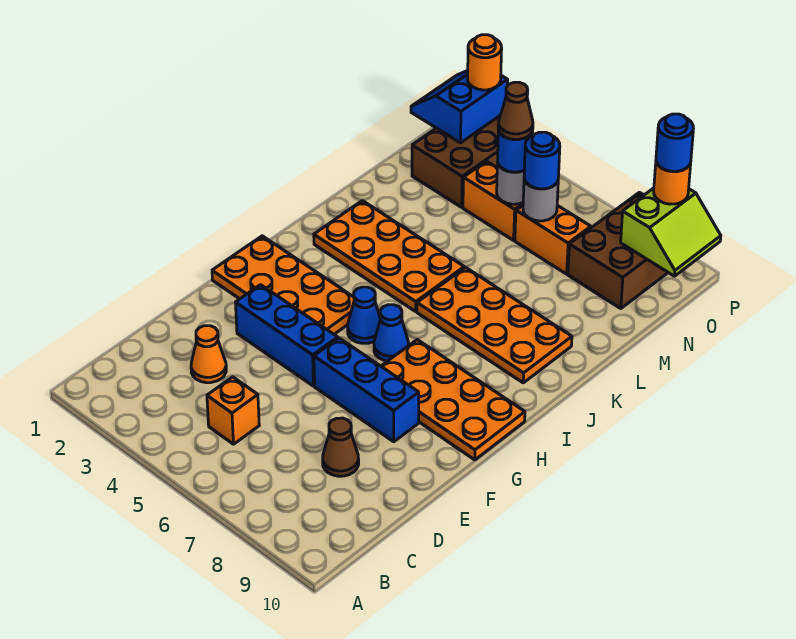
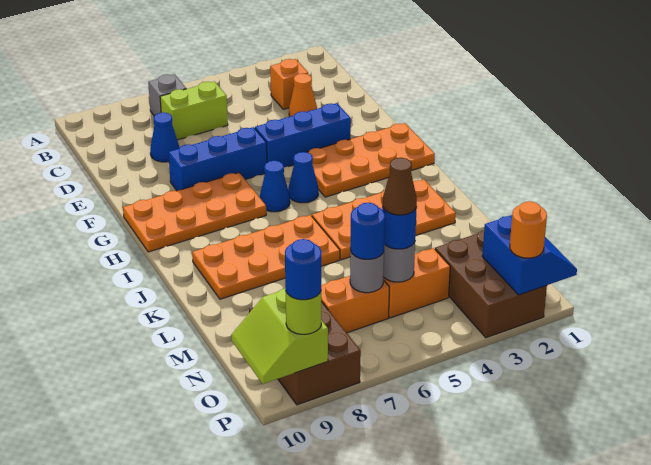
none -> grey 1x1 brick [148,74,186,116]
orange 1x1 brick [207,377,259,444] -> orange 1x1 brick moved to [270,59,308,109]
none -> lime 1x2 brick [160,81,228,140]
brown 1x1 cone [323,418,359,476] -> blue 1x1 cone [150,113,180,162]
orange 1x1 round brick [654,162,691,204] -> lime 1x1 round brick [286,292,321,334]

